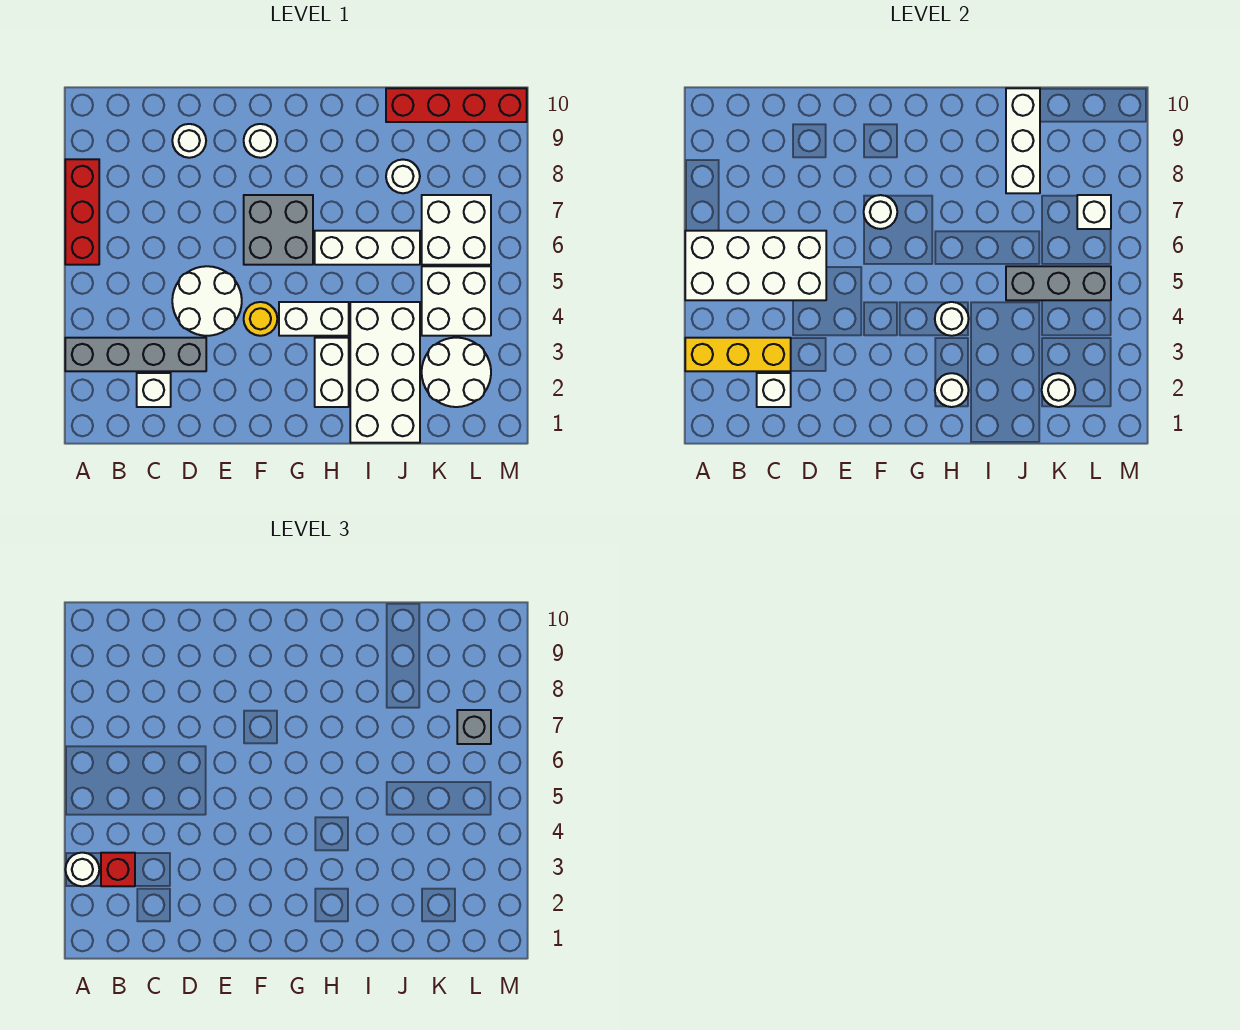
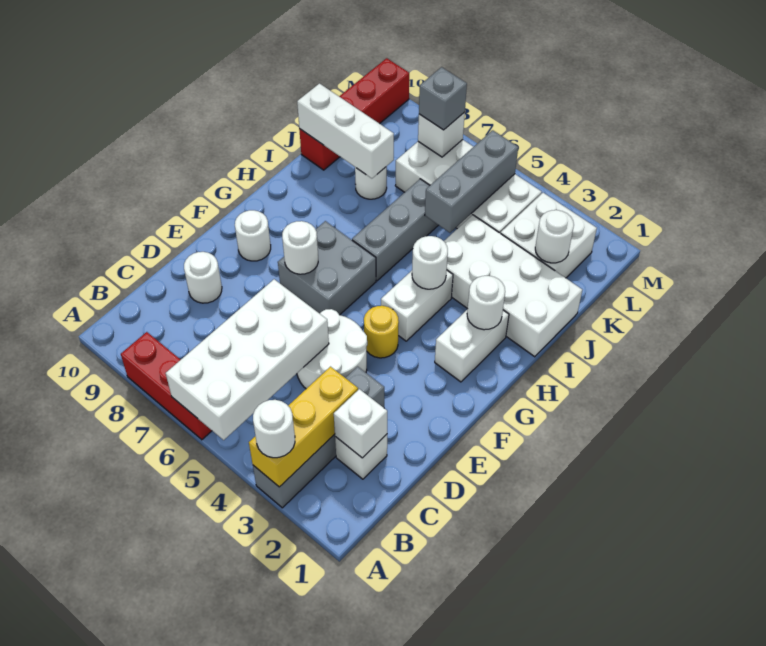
red 1x1 brick [101,853,135,886] -> none
white 1x2 brick [315,338,349,407] -> white 1x2 brick turned to [435,310,509,382]
white 1x3 brick [315,231,420,265] -> grey 1x3 brick [352,179,438,281]
white 2x2 round brick [422,338,491,407] -> white 2x2 brick [501,193,597,278]

